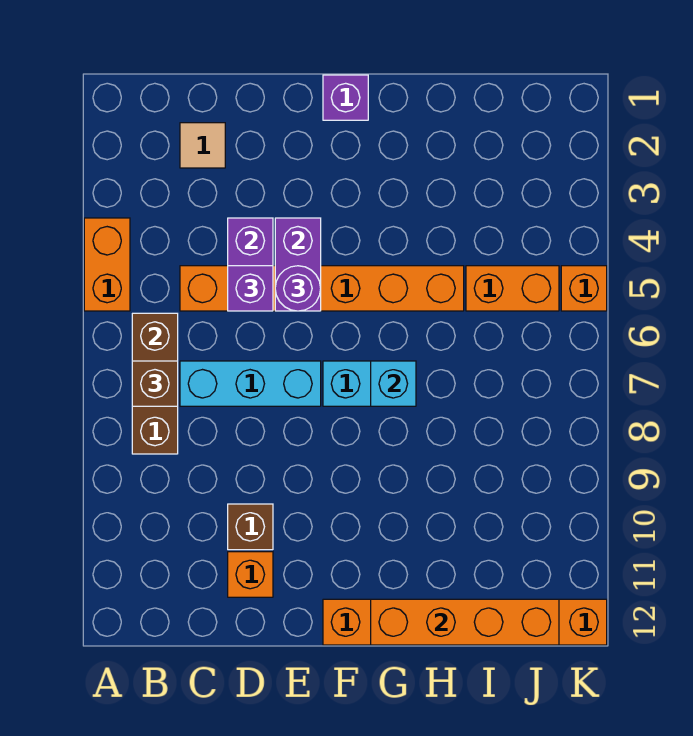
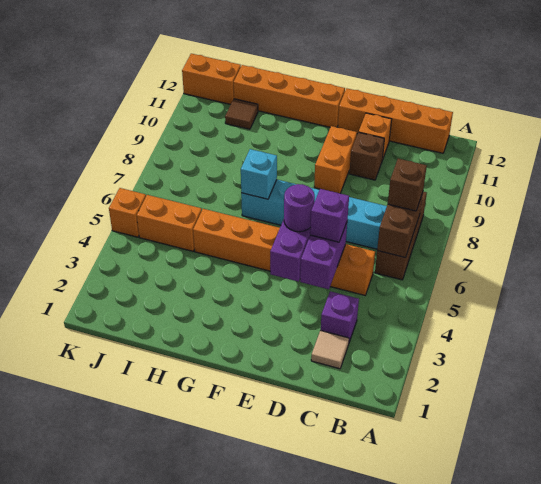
orange 1x2 brick [84,218,130,311] -> orange 1x2 brick moved to [314,126,357,193]
purple 1x1 brick [323,75,368,120] -> purple 1x1 brick moved to [321,291,359,342]
orange 1x4 brick [371,599,559,645] -> orange 1x4 brick moved to [338,88,453,153]
none -> brown 1x1 tile [225,99,258,129]

